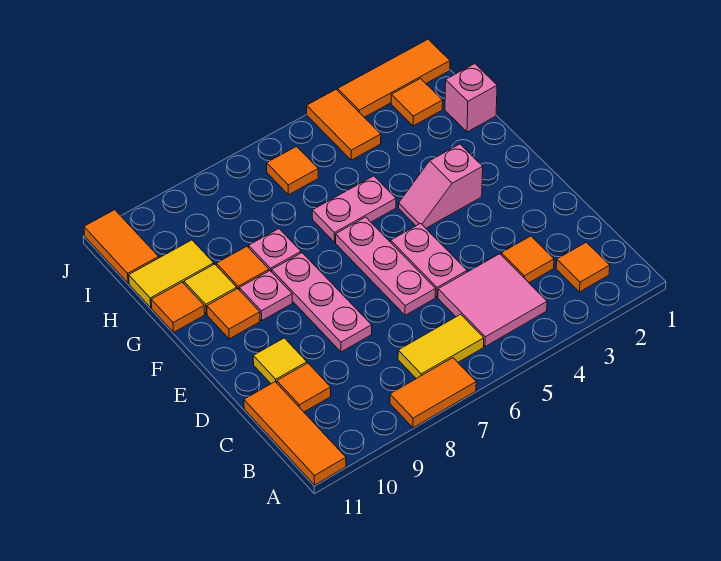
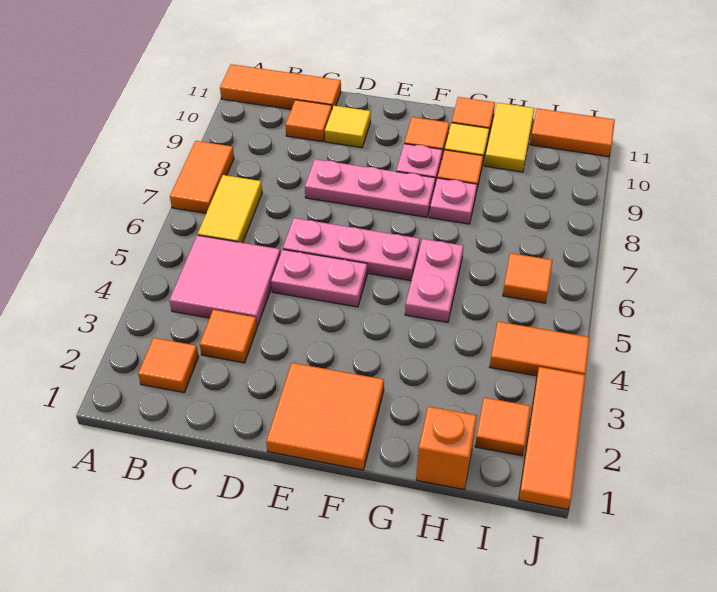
none -> orange 2x2 tile [266,363,384,470]
pink 1x2 slope [399,144,483,228] -> none
pink 1x1 brick [445,64,497,132] -> orange 1x1 brick [416,406,477,489]

